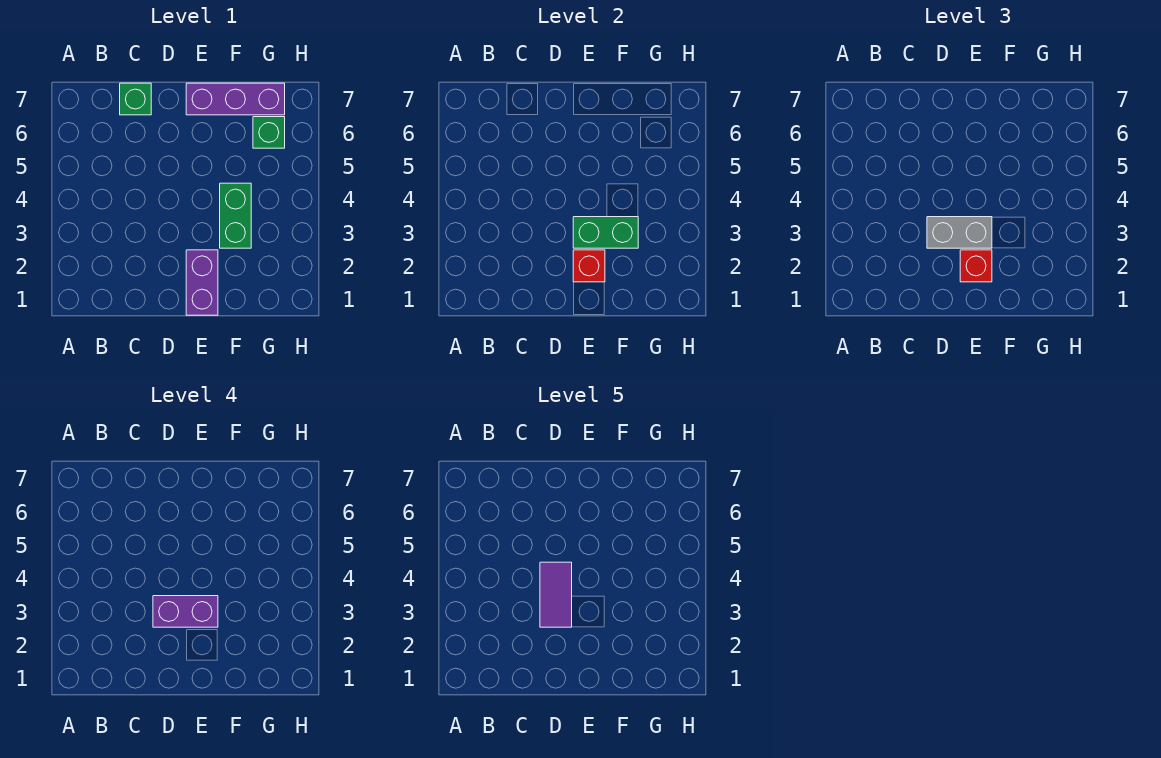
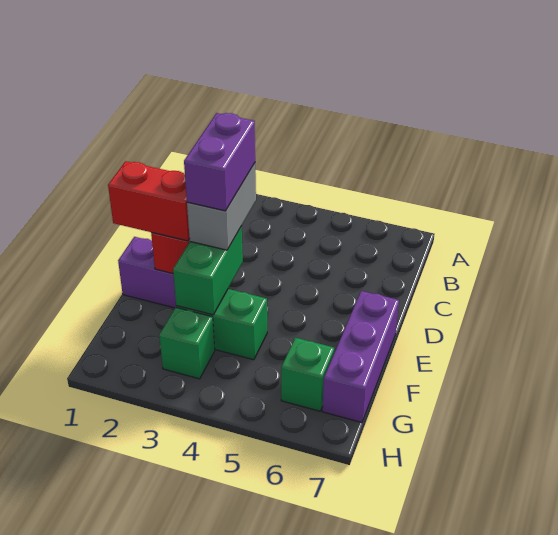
green 1x1 brick [120,83,151,115] -> green 1x1 brick moved to [159,307,215,379]
purple 1x2 tile [540,562,572,627] -> none
red 1x1 brick [960,250,992,282] -> red 1x2 brick [108,161,190,241]

